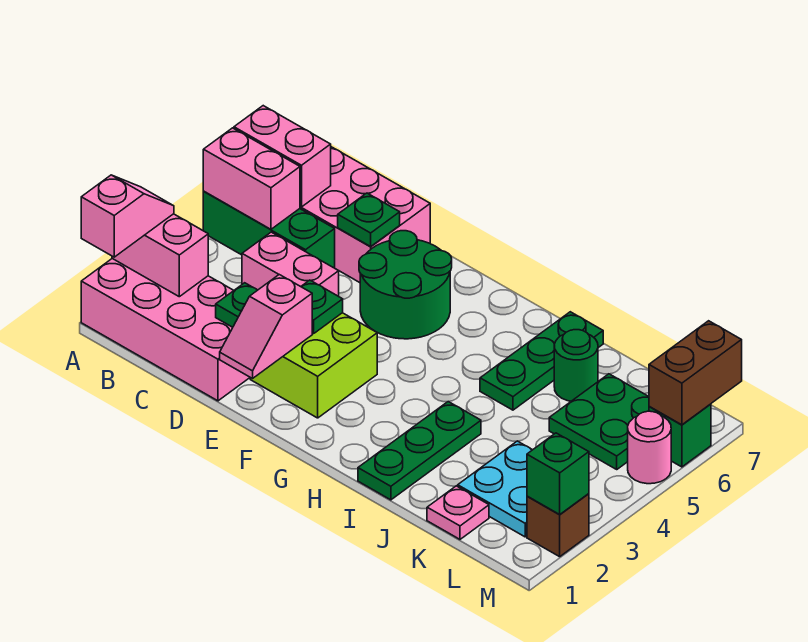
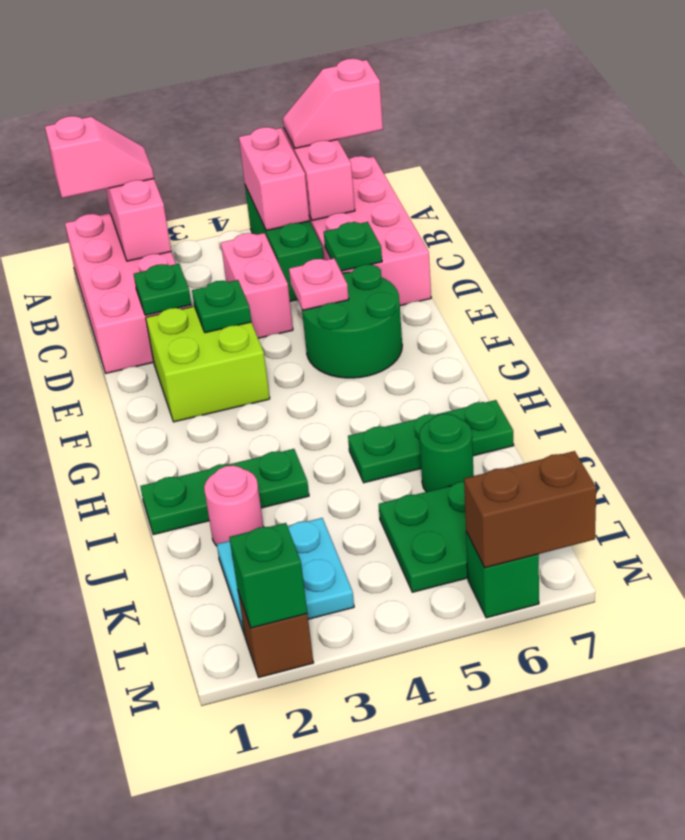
pink 1x2 slope [220,275,312,378] -> pink 1x2 slope moved to [283,59,383,148]
pink 1x1 plate [427,486,489,539] -> pink 1x1 plate moved to [289,258,349,310]
pink 1x1 round brick [628,411,671,484] -> pink 1x1 round brick moved to [204,466,264,546]

